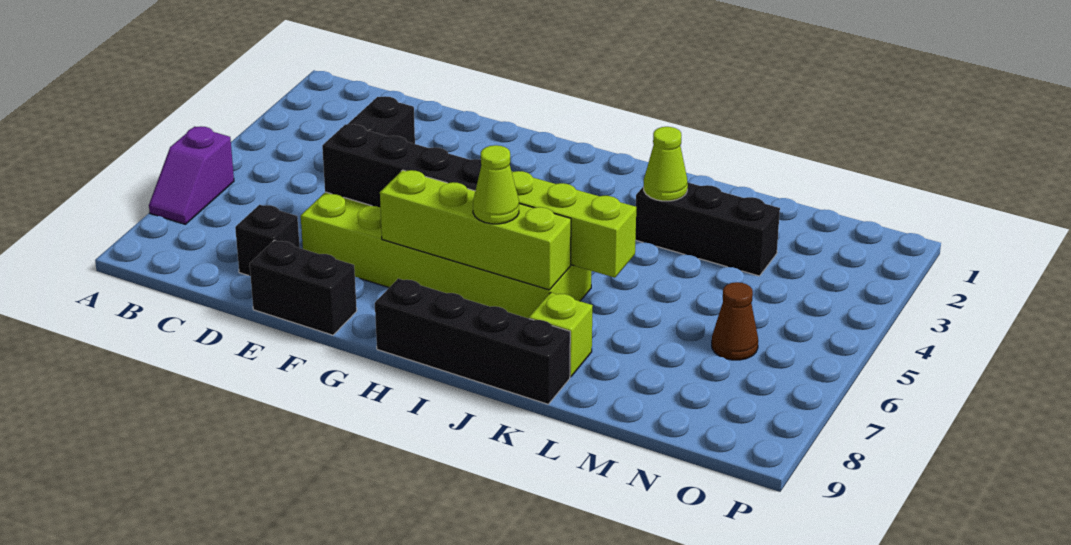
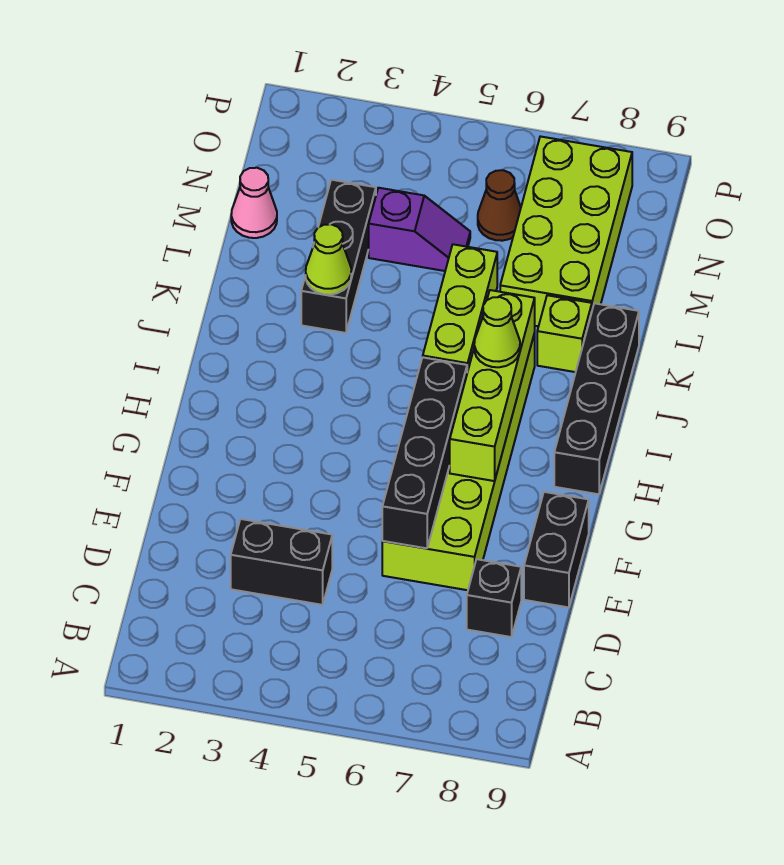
purple 1x2 slope [149,126,234,224] -> purple 1x2 slope moved to [369,188,470,271]
none -> lime 2x4 brick [500,136,632,326]
none -> pink 1x1 cone [231,168,277,238]

